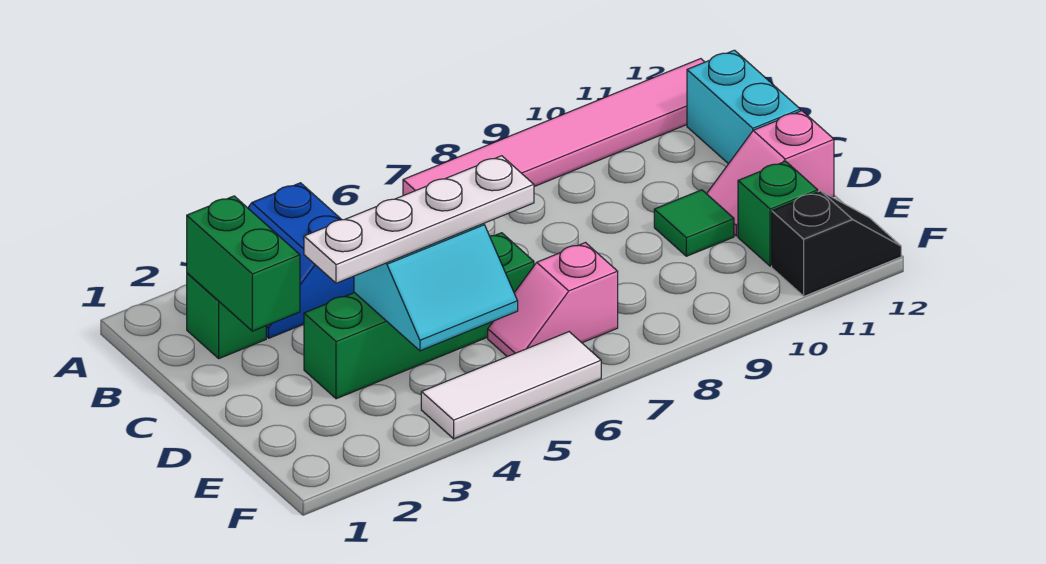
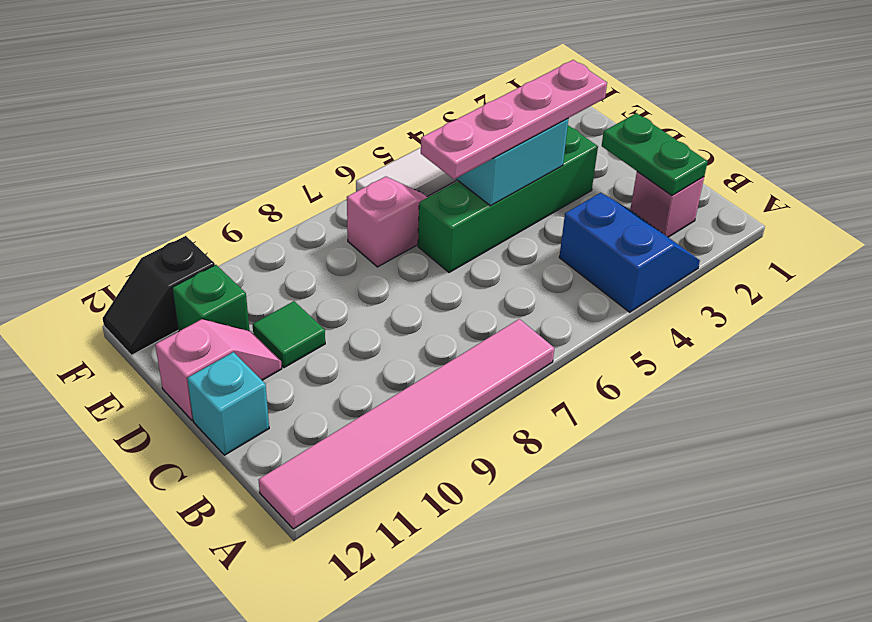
green 1x1 brick [187,273,266,359] -> pink 1x1 brick [630,172,704,237]
green 1x2 brick [187,196,300,331] -> green 1x2 plate [602,113,708,196]
cyan 1x2 brick [687,50,800,164] -> cyan 1x1 brick [187,352,269,455]
white 1x4 plate [304,156,534,283] -> pink 1x4 plate [421,60,607,179]

